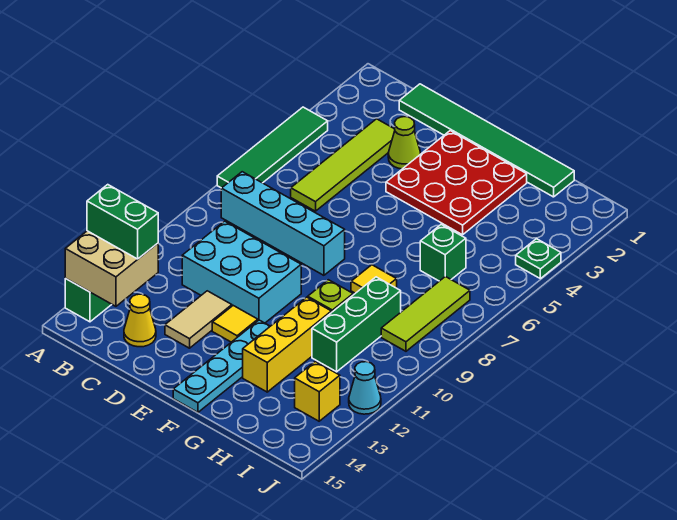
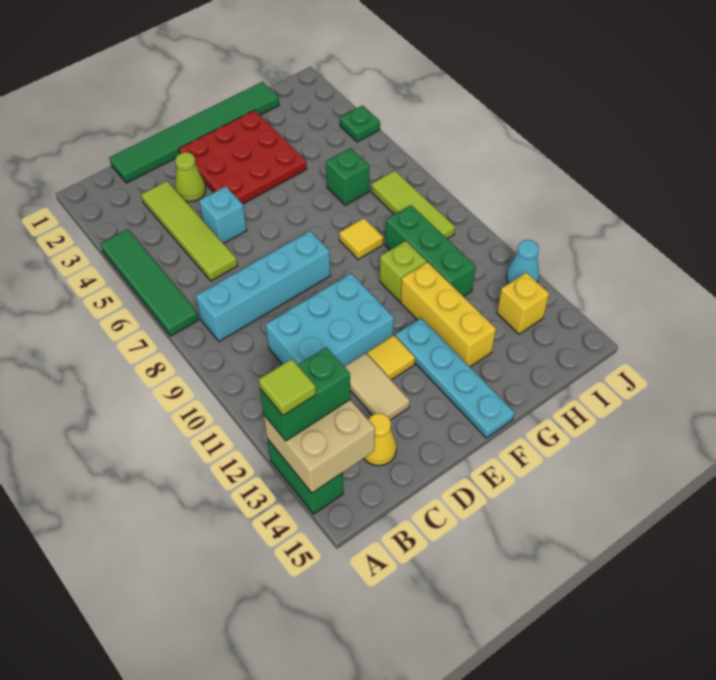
none -> lime 1x1 tile [259,359,316,415]
none -> cyan 1x1 brick [199,186,247,244]

